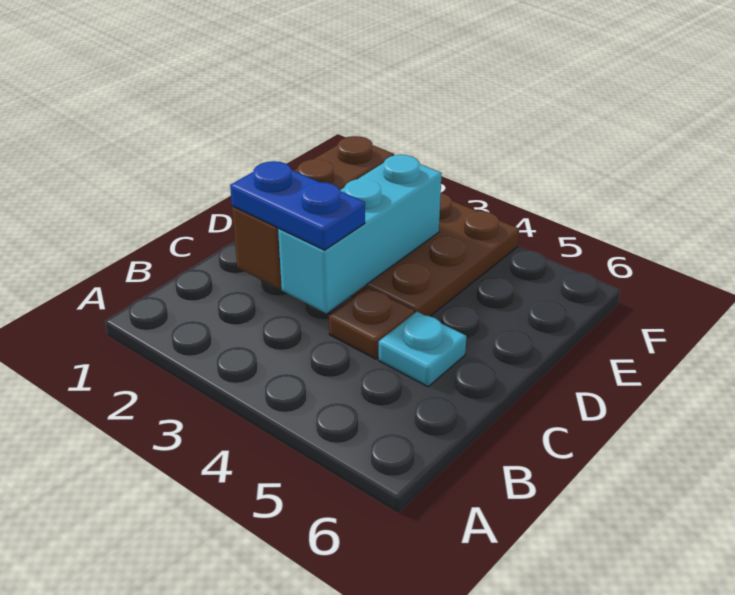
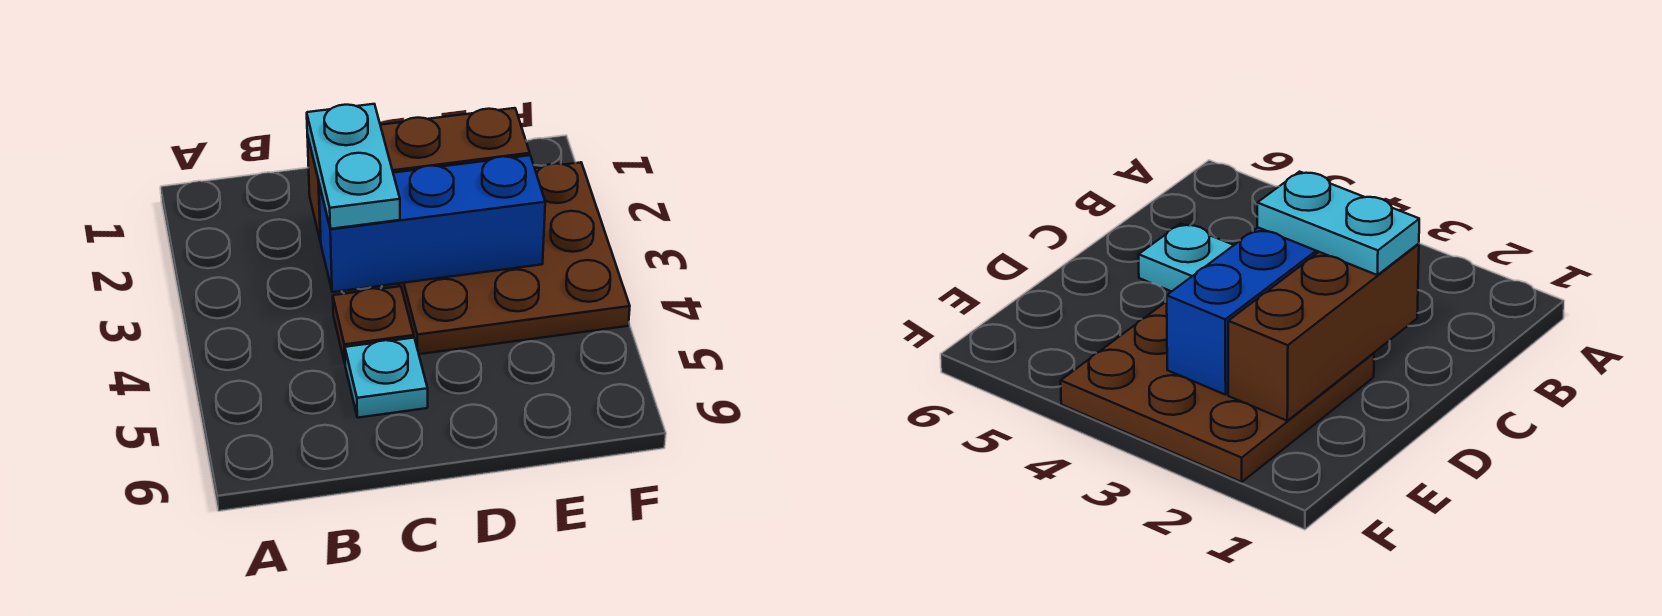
blue 1x2 plate [230,161,365,250] -> cyan 1x2 plate [307,104,400,229]
cyan 1x3 brick [278,155,442,313] -> blue 1x3 brick [319,155,545,292]

